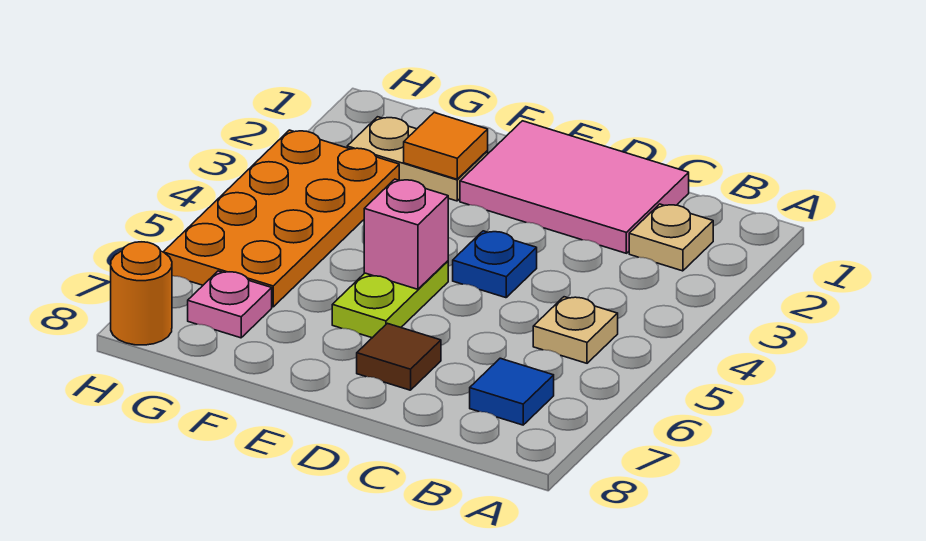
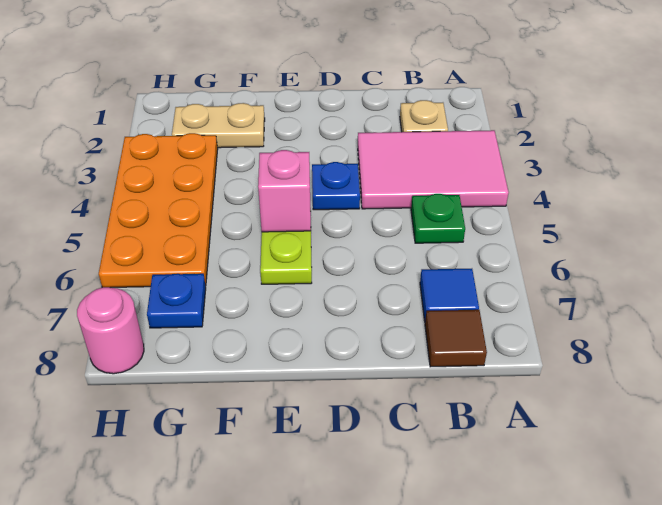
tan 1x1 plate [533,297,618,363] -> green 1x1 plate [411,194,465,243]
pink 2x3 tile [460,121,689,253] -> pink 2x3 tile moved to [358,130,509,209]
brown 1x1 tile [357,323,441,390] -> brown 1x1 tile moved to [425,310,487,367]
orange 1x1 tile [404,113,488,179] -> none
pink 1x1 plate [188,271,272,338] -> blue 1x1 plate [147,274,206,328]
orange 1x1 round brick [111,242,172,345] -> pink 1x1 round brick [77,287,144,374]

